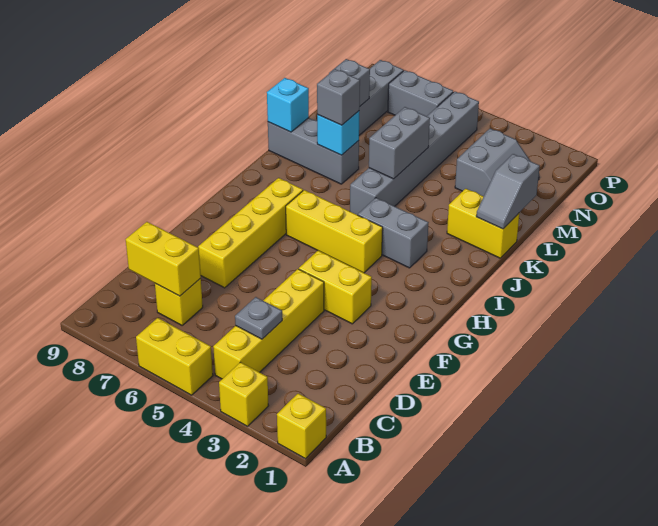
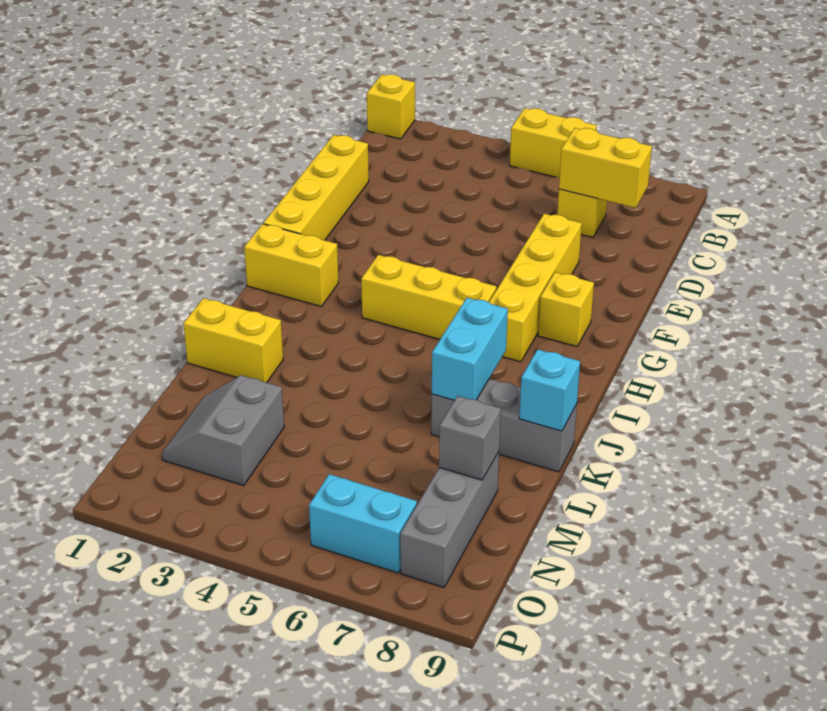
yellow 1x1 brick [219,362,269,426] -> yellow 1x1 brick moved to [538,272,594,347]
yellow 1x4 brick [213,269,324,379] -> yellow 1x4 brick moved to [263,135,369,240]
grey 1x1 plate [235,297,282,339] -> none
yellow 1x2 brick [299,251,372,324] -> yellow 1x2 brick moved to [244,224,338,306]
grey 1x2 brick [358,198,429,268] -> none
grey 1x6 brick [350,91,479,215] -> none
grey 1x2 slope [476,154,540,229] -> none
grey 1x2 brick [369,107,430,179] -> none
cyan 1x1 brick [317,111,359,155] -> cyan 1x2 brick [432,298,508,400]
grey 1x1 brick [317,69,360,125] -> none
grey 1x2 brick [388,70,453,116] -> cyan 1x2 brick [309,474,417,573]

